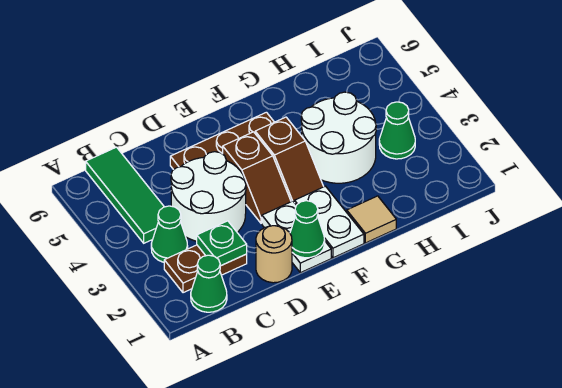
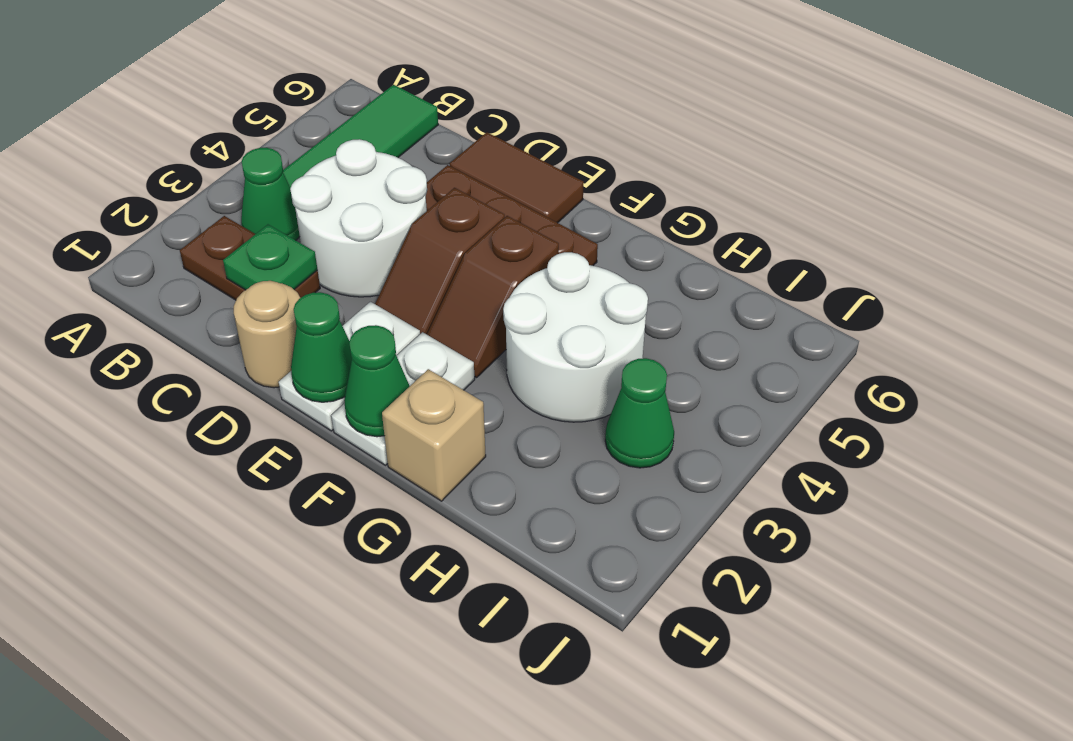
green 1x1 cone [191,255,227,312] -> green 1x1 cone moved to [344,325,410,437]
none -> brown 1x2 tile [450,132,584,223]
tan 1x1 tile [347,196,396,243] -> tan 1x1 brick [382,369,486,501]

